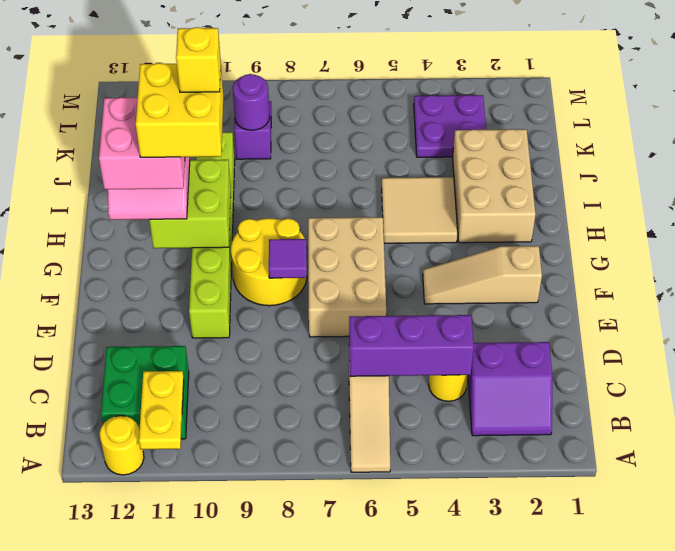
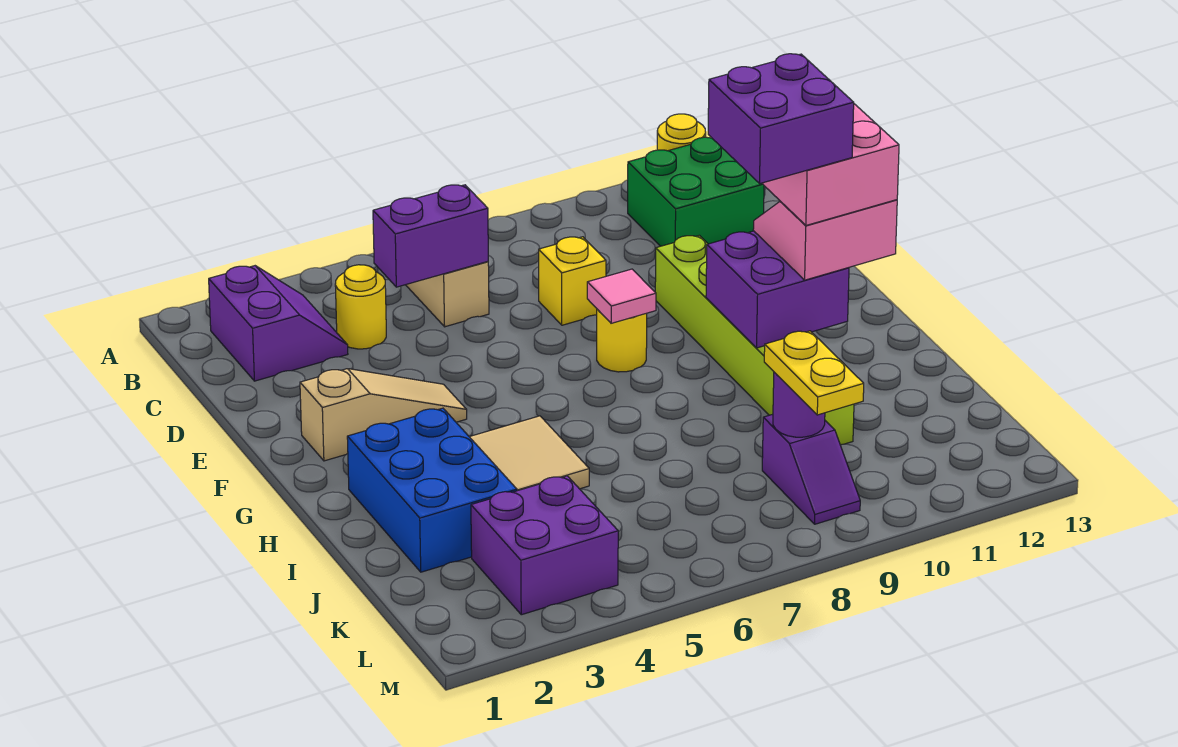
yellow 1x2 plate [139,371,184,449] -> yellow 1x2 plate moved to [764,331,864,415]
purple 2x2 slope [468,342,552,436] -> purple 2x2 slope turned to [209,266,348,381]
purple 1x3 brick [349,315,474,376] -> purple 1x2 brick [373,185,488,287]
tan 2x3 brick [308,217,386,337] -> none
yellow 2x2 round brick [231,218,307,306] -> yellow 1x1 round brick [597,309,647,372]
purple 1x1 tile [269,239,307,278] -> pink 1x1 tile [587,269,656,323]
lime 2x2 brick [149,160,231,248] -> purple 2x2 brick [706,231,849,348]
yellow 2x2 brick [136,63,223,157] -> purple 2x2 brick [708,54,854,183]
tan 2x3 brick [453,129,536,243] -> blue 2x3 brick [347,408,517,572]
yellow 1x1 brick [176,27,221,92] -> yellow 1x1 brick moved to [539,237,606,325]
purple 2x2 plate [414,95,486,157] -> purple 2x2 brick [471,476,618,615]

